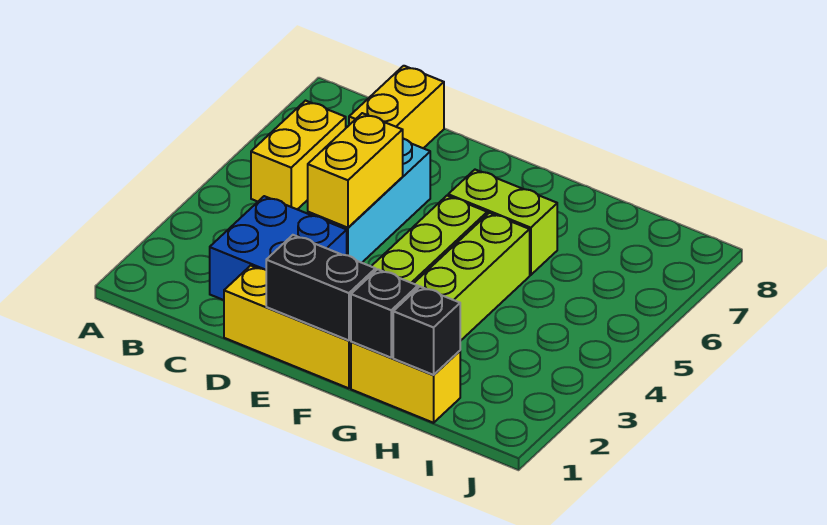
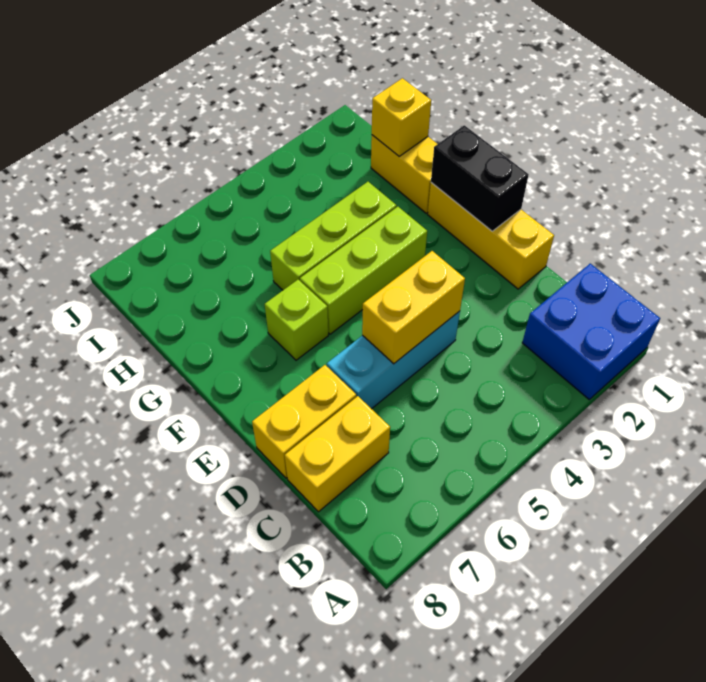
yellow 1x2 brick [251,101,346,209] -> yellow 1x2 brick moved to [252,365,356,478]
blue 2x2 brick [210,196,347,300] -> blue 2x2 brick moved to [522,264,660,399]
lime 1x2 brick [448,170,557,275] -> lime 1x1 brick [265,280,328,360]
black 1x1 brick [351,269,418,358] -> none
black 1x1 brick [393,287,460,375] -> yellow 1x1 brick [372,78,431,156]

